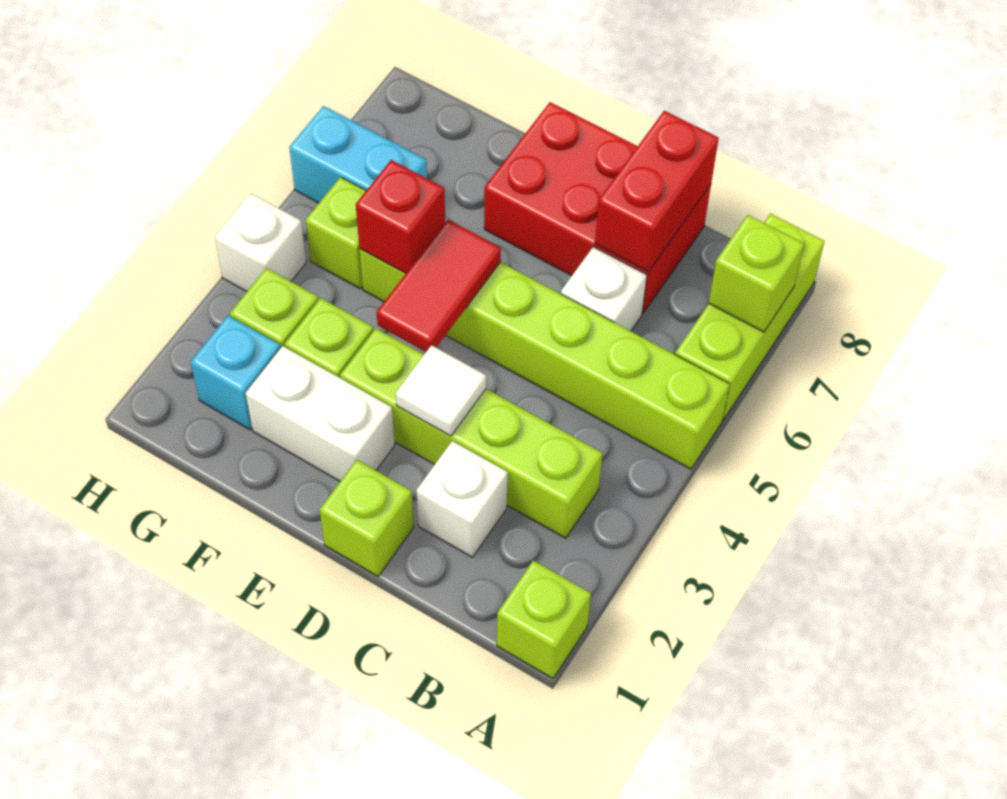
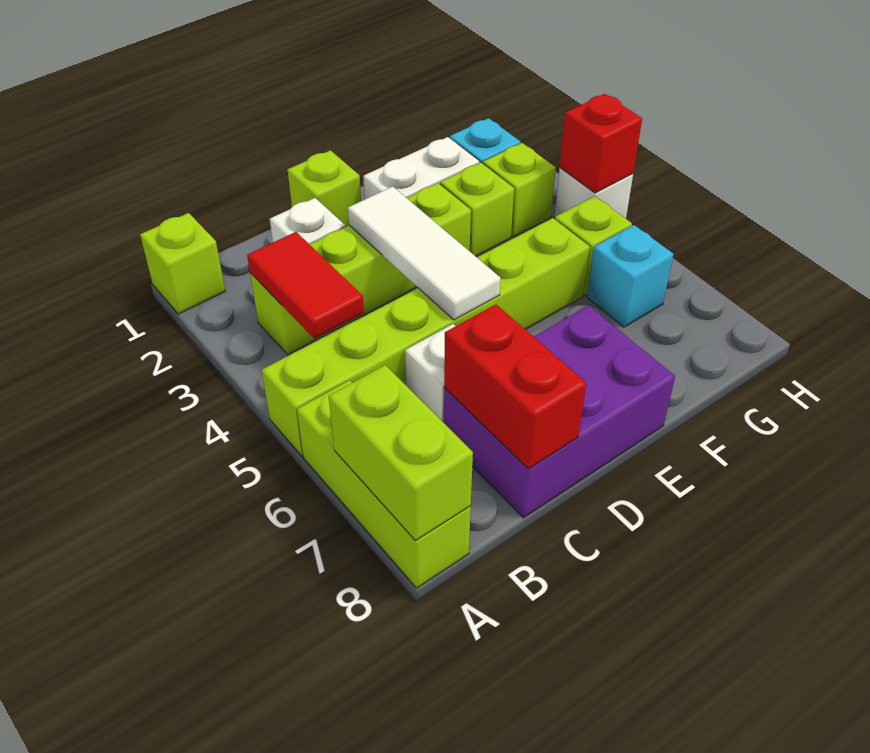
lime 1x1 brick [709,215,804,332] -> lime 1x2 brick [329,365,473,541]
red 2x3 brick [484,102,711,313] -> purple 2x3 brick [444,305,675,518]
white 1x1 tile [396,345,486,436] -> white 1x3 tile [348,186,501,320]
red 1x2 tile [377,220,501,352] -> red 1x2 tile moved to [247,232,364,339]
red 1x1 brick [356,160,445,273] -> red 1x1 brick moved to [560,94,642,193]
cyan 1x2 brick [289,106,427,203] -> cyan 1x1 brick [587,225,673,327]

